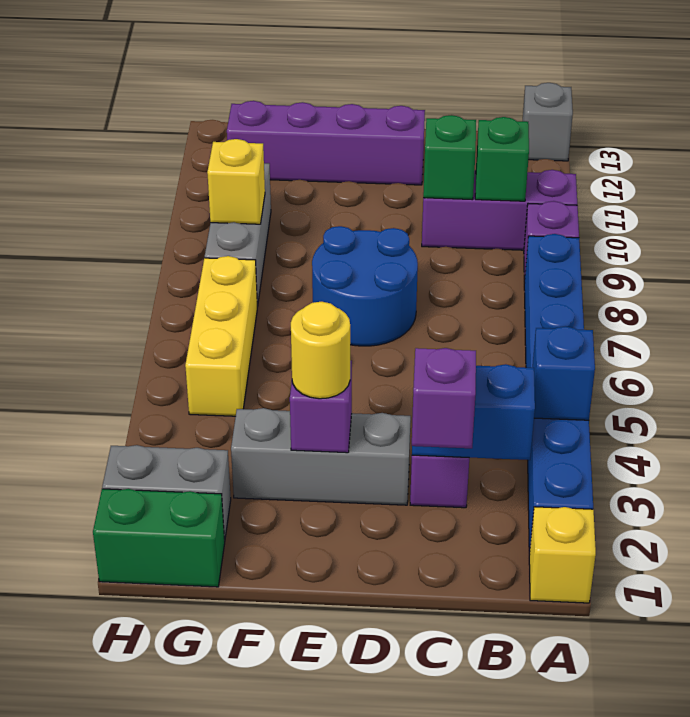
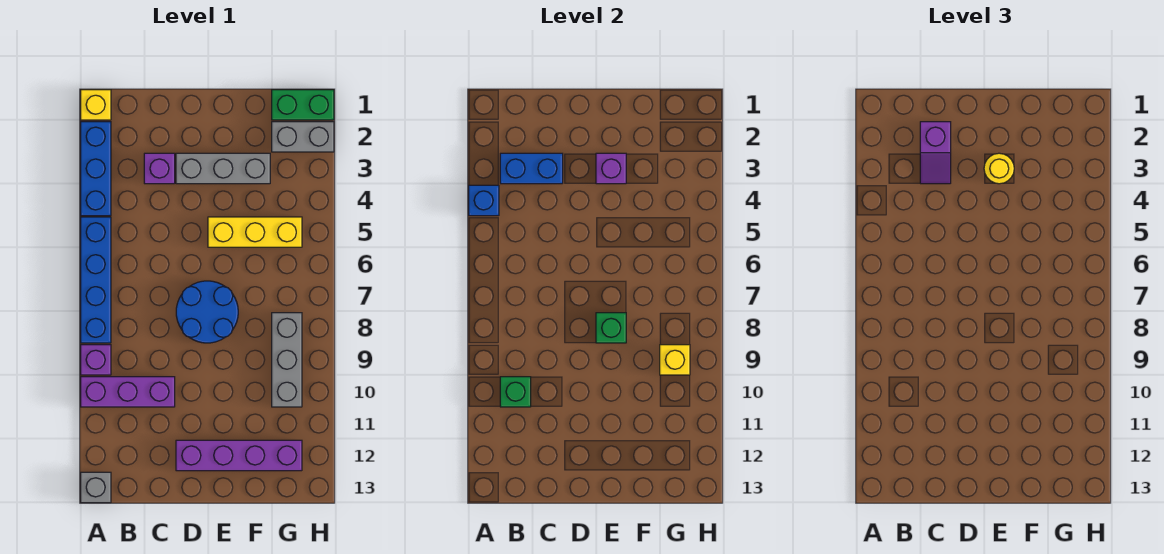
green 1x1 brick [423,115,476,200] -> green 1x1 brick moved to [596,313,626,343]
yellow 1x3 brick [185,256,257,416] -> yellow 1x3 brick turned to [208,217,302,247]

